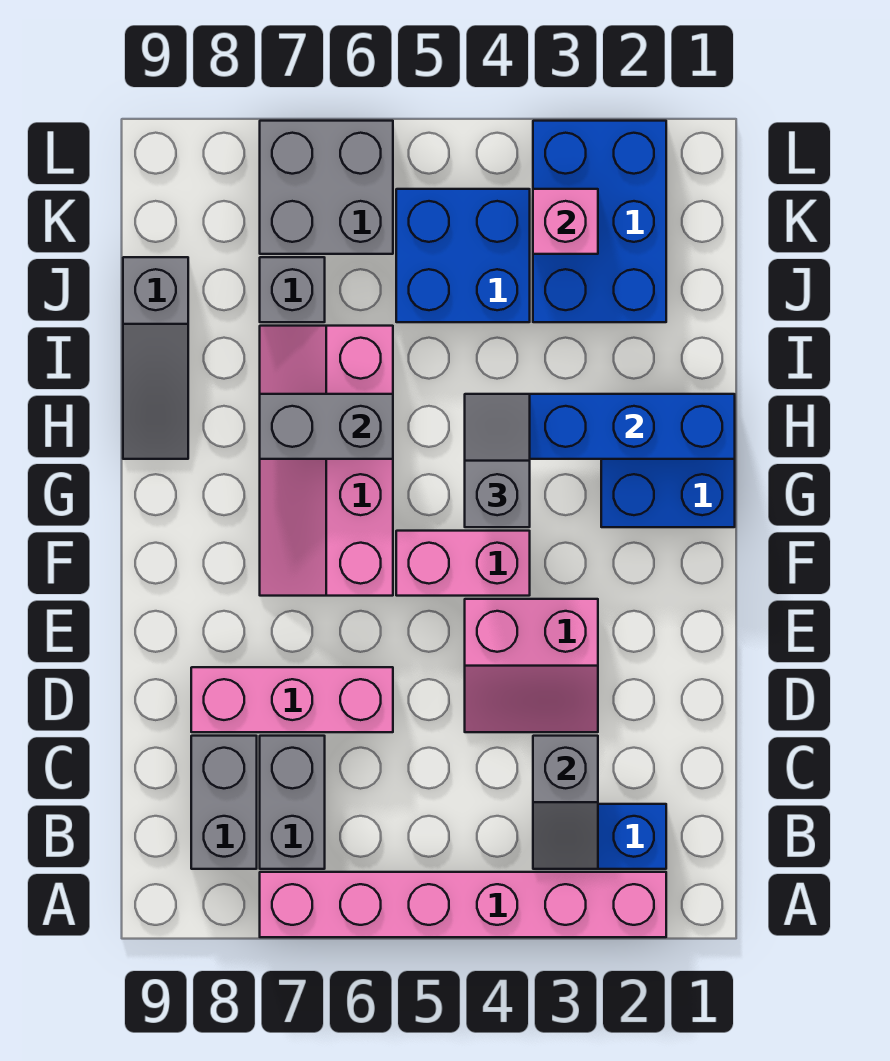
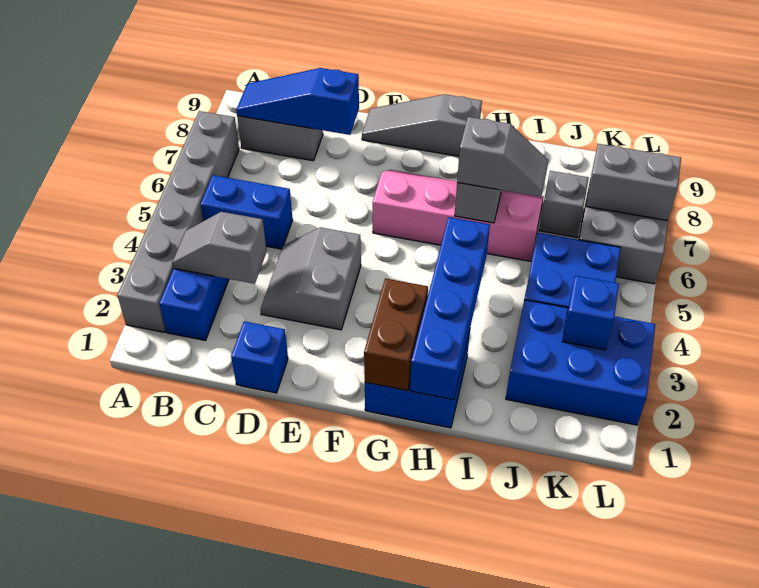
pink 1x6 brick [260,872,666,937] -> grey 1x6 brick [117,111,239,332]
none -> blue 1x2 brick [201,175,293,249]
grey 1x2 brick [260,736,325,869] -> grey 1x2 brick moved to [586,144,681,221]
none -> blue 1x3 slope [236,68,359,135]
none -> blue 1x1 brick [231,321,288,393]
pink 2x2 slope [465,599,598,732] -> grey 2x2 slope [260,227,361,330]
pink 1x3 brick [191,667,393,732] -> none
pink 1x2 brick [396,531,530,596] -> none
none -> brown 1x2 brick [364,278,428,391]
grey 1x2 slope [465,394,530,527] -> grey 1x2 slope moved to [457,117,549,197]
grey 1x3 slope [123,257,188,459] -> grey 1x3 slope moved to [362,94,482,156]
pink 1x1 brick [533,189,598,254] -> blue 1x1 brick [562,276,619,350]

